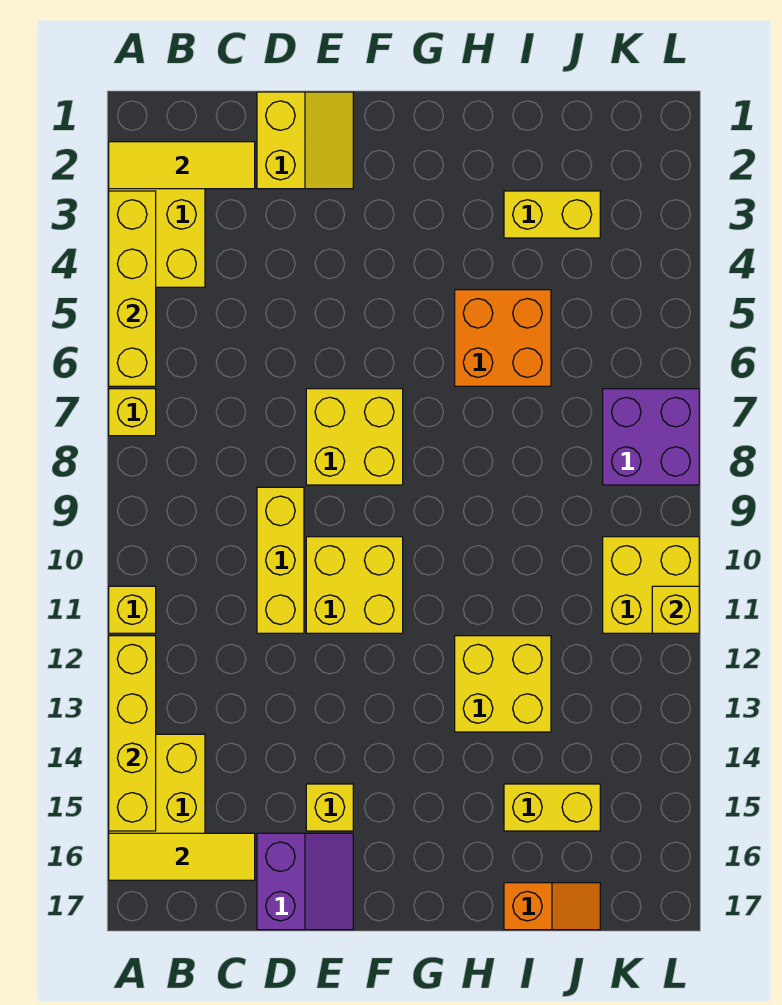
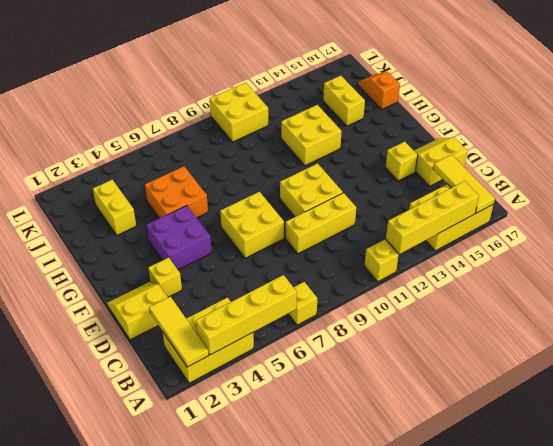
purple 2x2 slope [257,833,353,930] -> yellow 2x2 slope [414,137,468,186]
purple 2x2 brick [603,389,699,485] -> purple 2x2 brick moved to [147,206,212,270]
yellow 1x1 brick [652,586,699,633] -> yellow 1x1 brick moved to [148,258,182,297]

